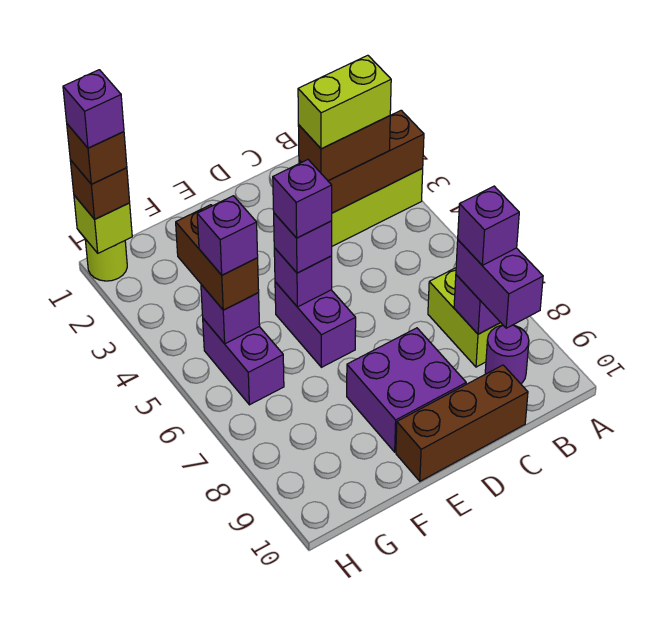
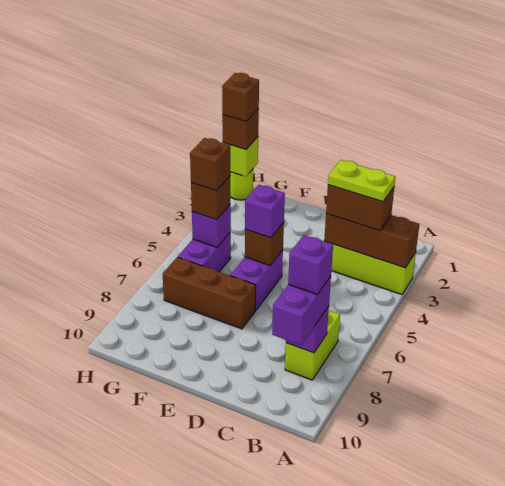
lime 1x2 brick [298,55,391,149] -> lime 1x2 plate [328,160,395,202]
purple 1x1 round brick [485,325,529,384] -> none
brown 1x3 brick [396,365,528,481] -> brown 1x3 brick moved to [163,257,256,329]
purple 2x2 brick [347,328,466,452] -> none
purple 1x1 brick [274,248,332,307] -> brown 1x1 brick [245,222,284,265]
purple 1x1 brick [273,160,332,238] -> none
brown 1x2 brick [176,205,259,310] -> brown 1x1 brick [191,176,230,220]
purple 1x1 brick [197,196,258,275] -> brown 1x1 brick [190,138,230,191]
purple 1x1 brick [63,70,124,148] -> none

